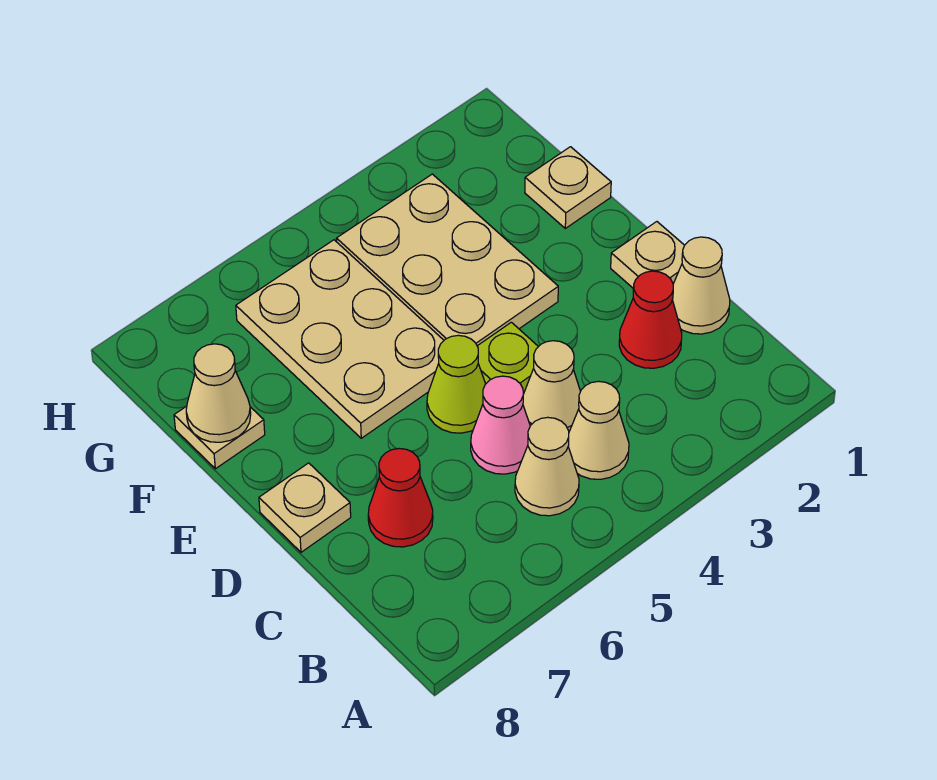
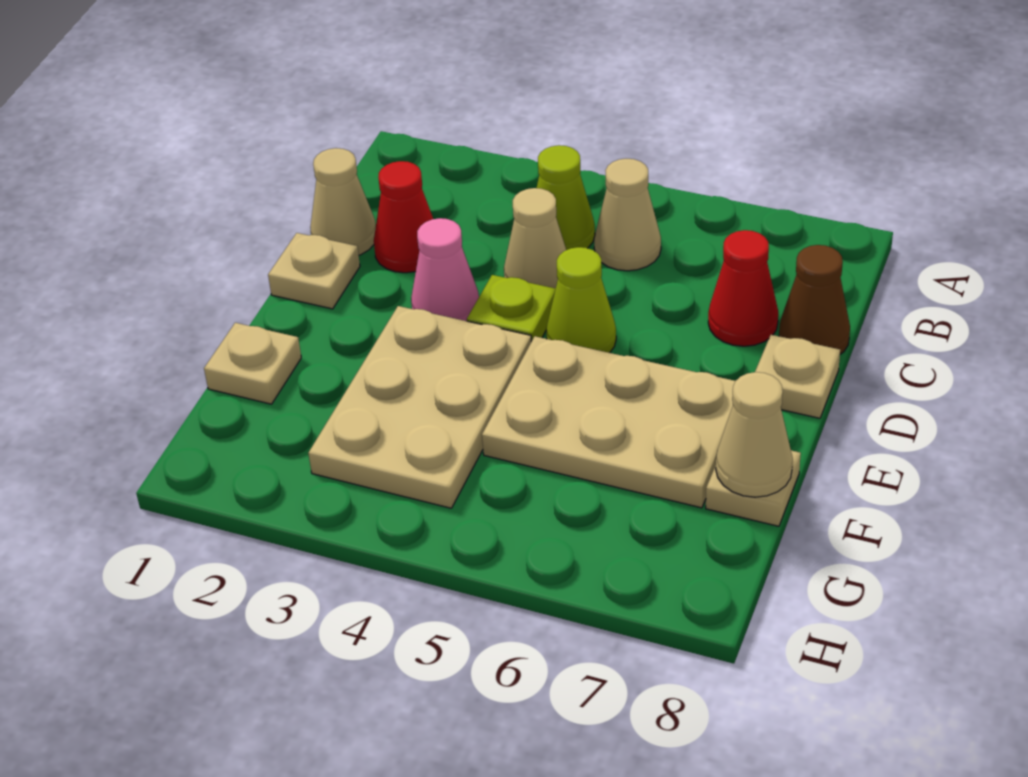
tan 1x1 cone [568,381,629,479] -> lime 1x1 cone [537,145,595,250]
pink 1x1 cone [471,376,530,474] -> pink 1x1 cone moved to [411,218,479,321]
none -> brown 1x1 cone [779,245,850,354]
tan 2x3 plate [236,240,444,438] -> tan 2x3 plate turned to [482,336,735,508]

